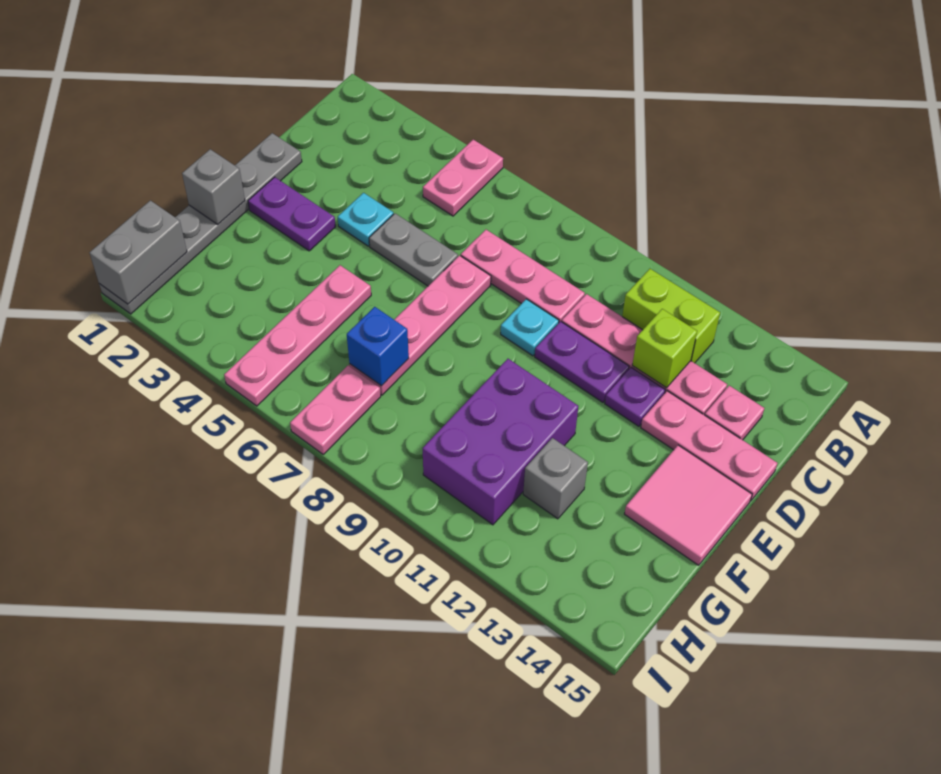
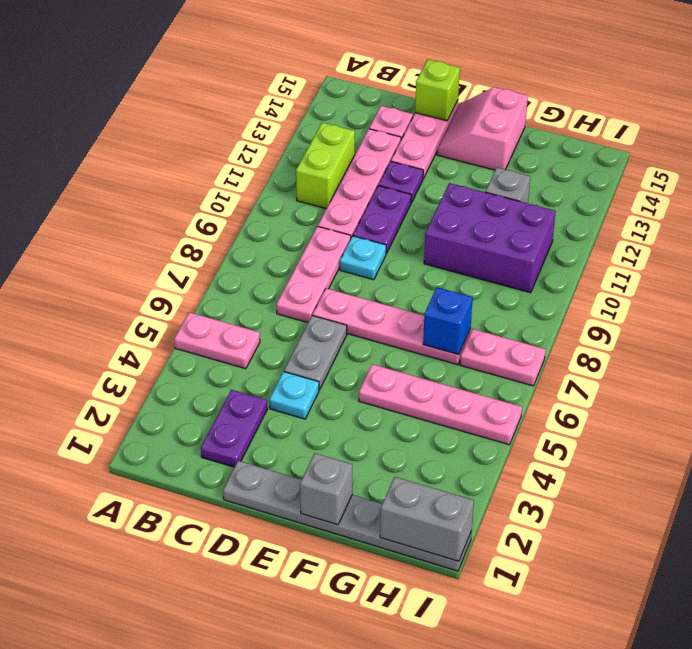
lime 1x1 brick [632,309,697,388] -> lime 1x1 brick moved to [415,59,460,121]
purple 1x2 plate [248,177,336,251] -> purple 1x2 plate moved to [201,390,267,467]
pink 2x2 tile [625,445,752,565] -> pink 2x2 slope [437,87,528,170]

